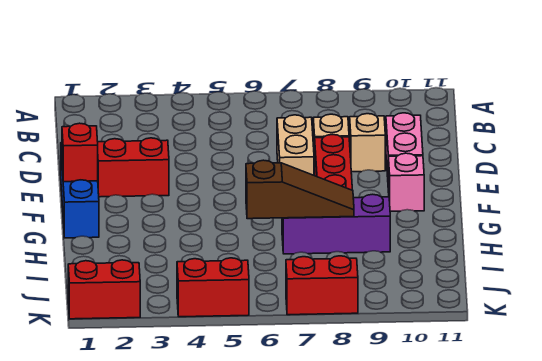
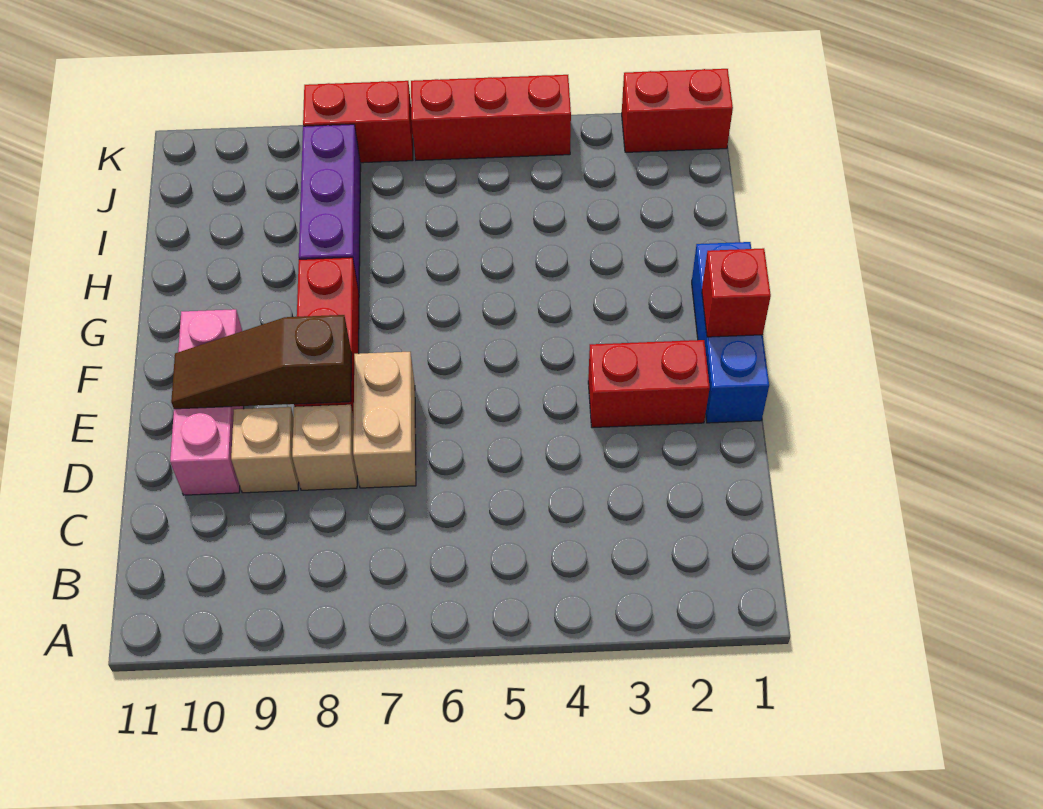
brown 1x3 slope [246,160,354,219] -> brown 1x3 slope moved to [171,315,352,409]
purple 1x3 brick [282,194,390,254] -> purple 1x3 brick turned to [299,124,361,291]
red 1x2 brick [177,258,249,317] -> red 1x3 brick [411,75,571,160]

